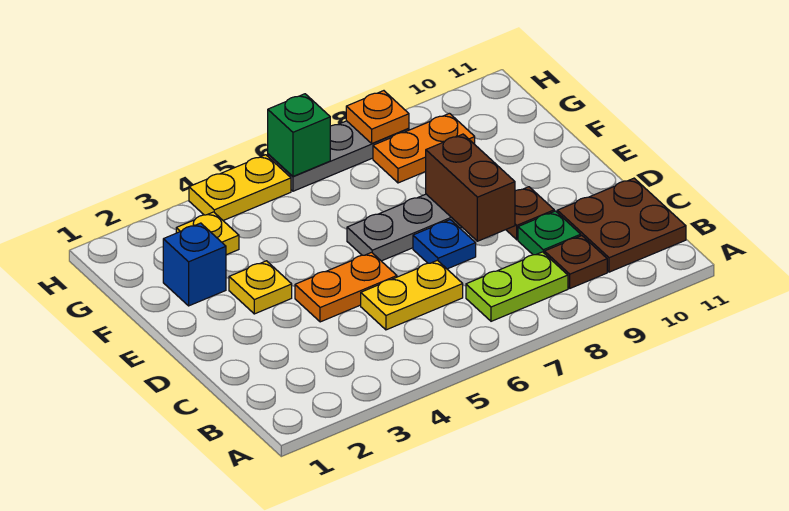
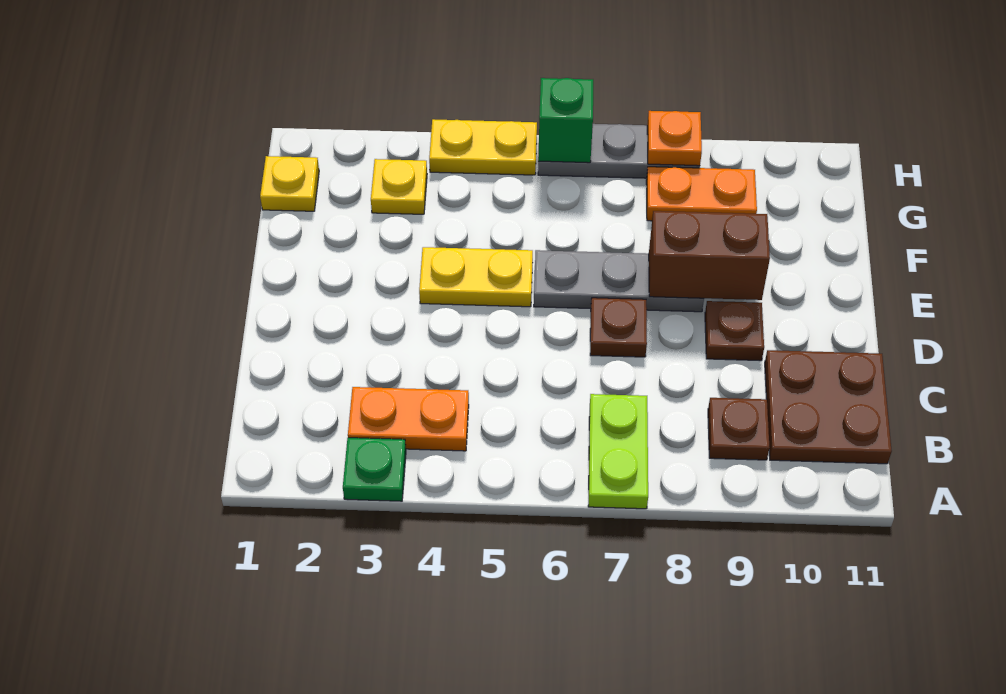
lime 1x2 plate [466,252,568,321] -> lime 1x2 plate turned to [588,394,648,509]
yellow 1x2 plate [361,260,463,330] -> yellow 1x2 plate moved to [419,247,533,307]
green 1x1 plate [518,211,581,255] -> green 1x1 plate moved to [343,438,406,501]
orange 1x2 plate [295,252,397,322] -> orange 1x2 plate moved to [348,387,469,451]
blue 1x1 plate [413,220,476,269] -> brown 1x1 plate [590,298,647,357]
brown 1x2 brick [426,134,515,241] -> brown 1x2 brick turned to [649,211,770,300]
yellow 1x1 plate [229,261,292,314] -> yellow 1x1 plate moved to [260,156,319,211]
blue 1x1 brick [163,223,226,306] -> none

